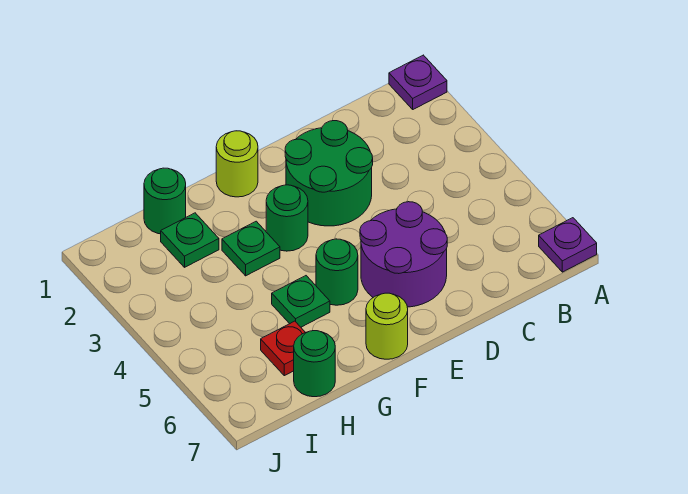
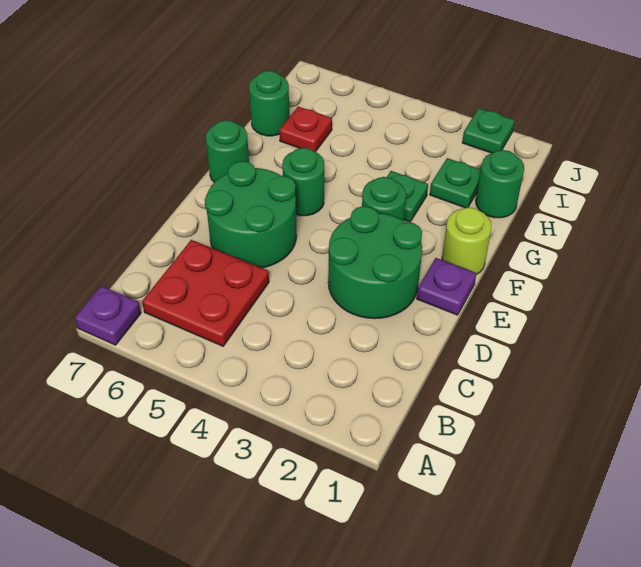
purple 1x1 plate [389,55,447,109] -> purple 1x1 plate moved to [417,258,476,315]
none -> red 2x2 plate [142,240,269,346]
purple 2x2 round brick [360,202,447,307] -> green 2x2 round brick [205,161,297,268]
lime 1x1 round brick [366,293,408,359] -> green 1x1 round brick [206,120,249,182]
green 1x1 plate [272,276,330,327] -> green 1x1 plate moved to [462,108,515,153]

